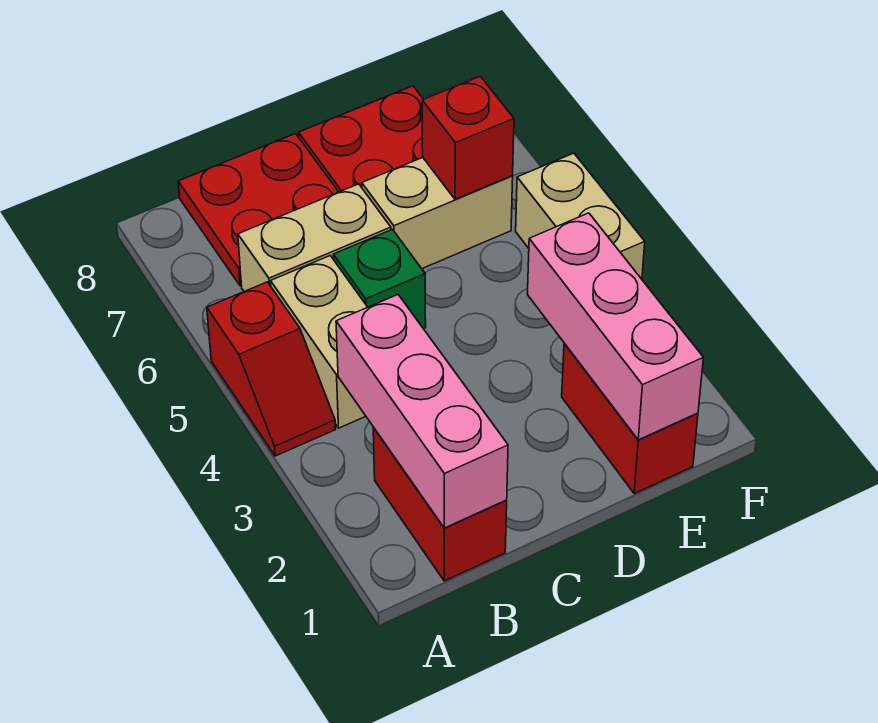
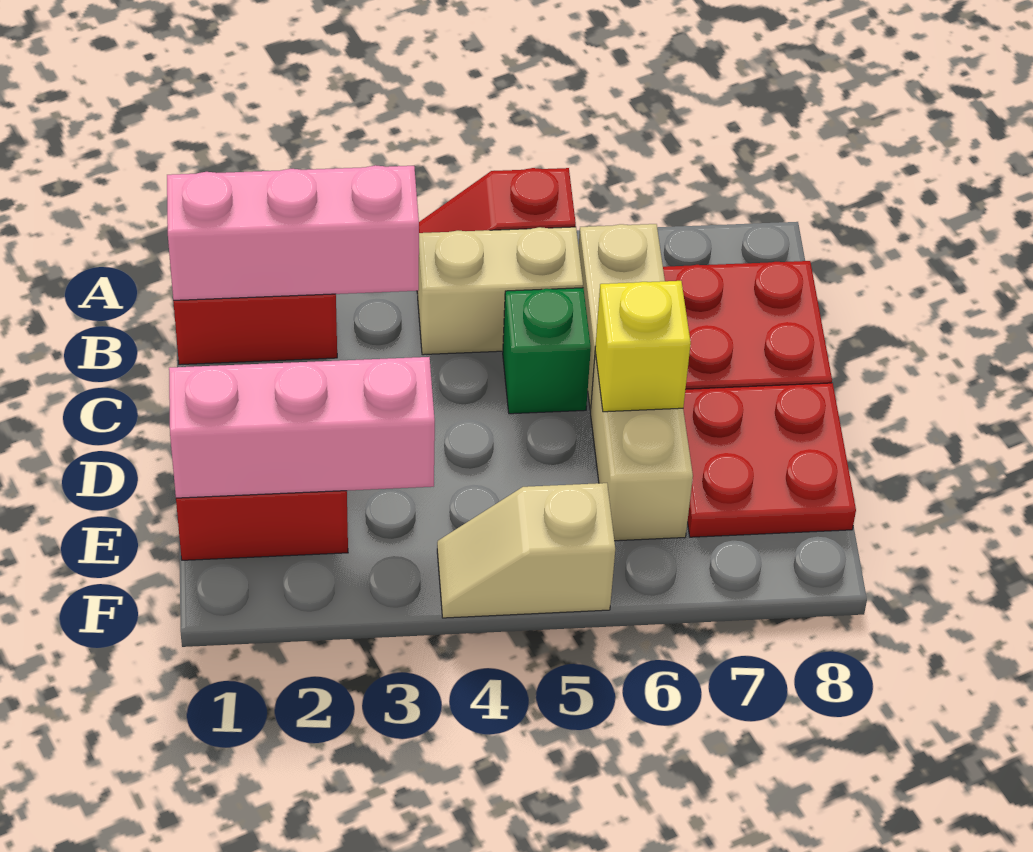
none -> yellow 1x1 brick [595,281,691,412]
red 1x1 brick [422,76,514,199] -> none
tan 1x2 brick [516,153,645,279] -> tan 1x2 slope [437,483,615,618]

